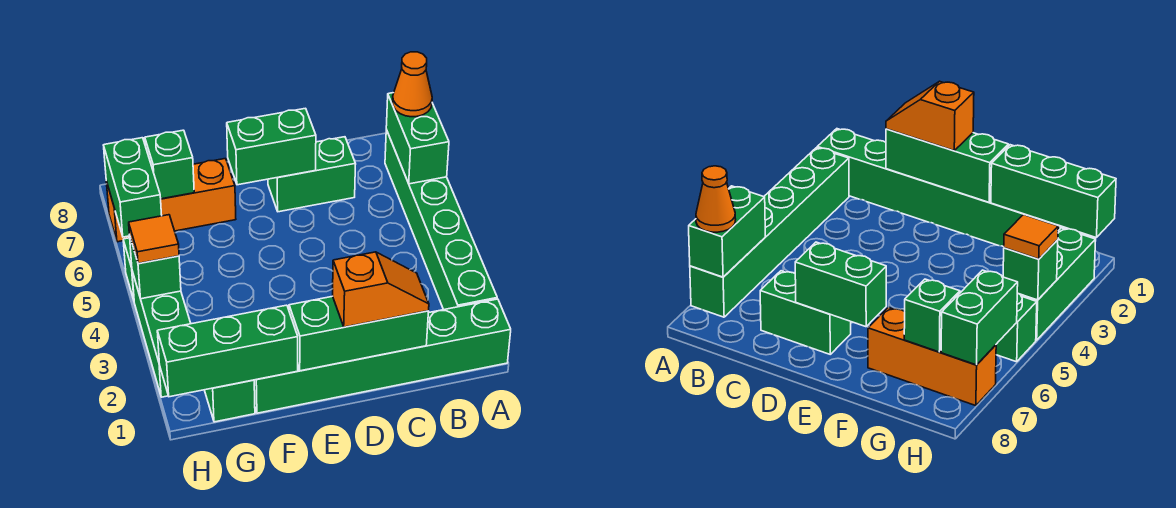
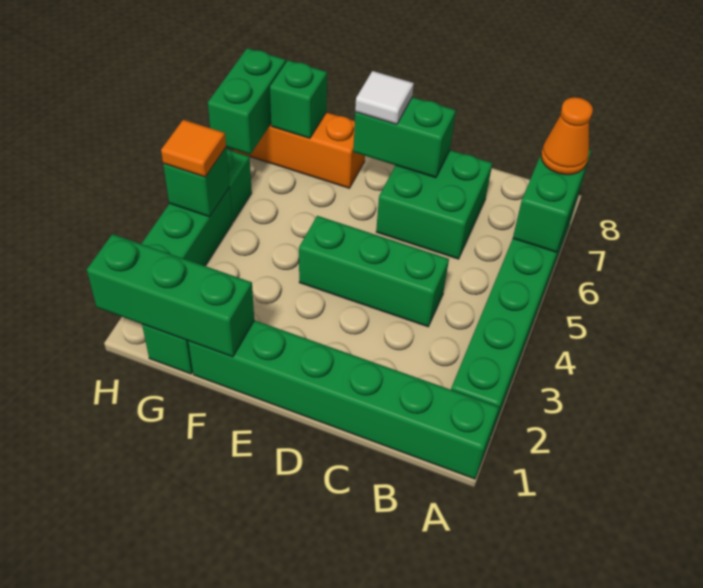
green 1x3 brick [289,296,429,371] -> green 1x3 brick moved to [299,216,449,327]
orange 1x2 slope [333,252,429,327] -> none
green 1x2 brick [268,137,356,212] -> green 2x2 brick [376,150,492,259]
none -> white 1x1 tile [355,71,414,124]

